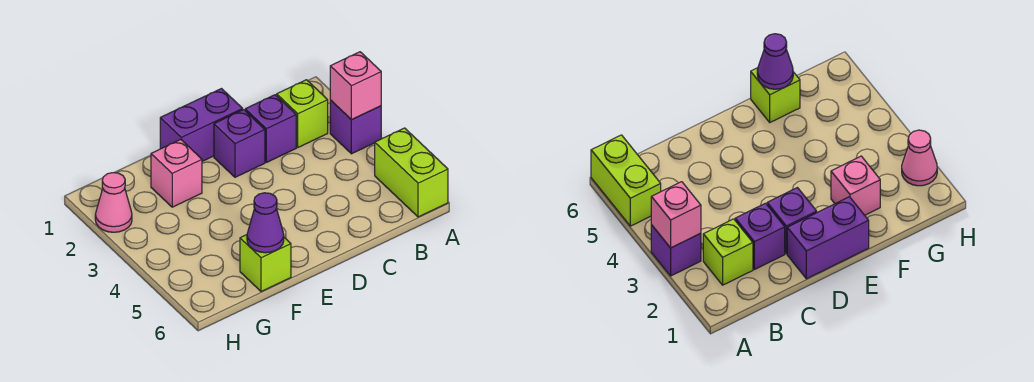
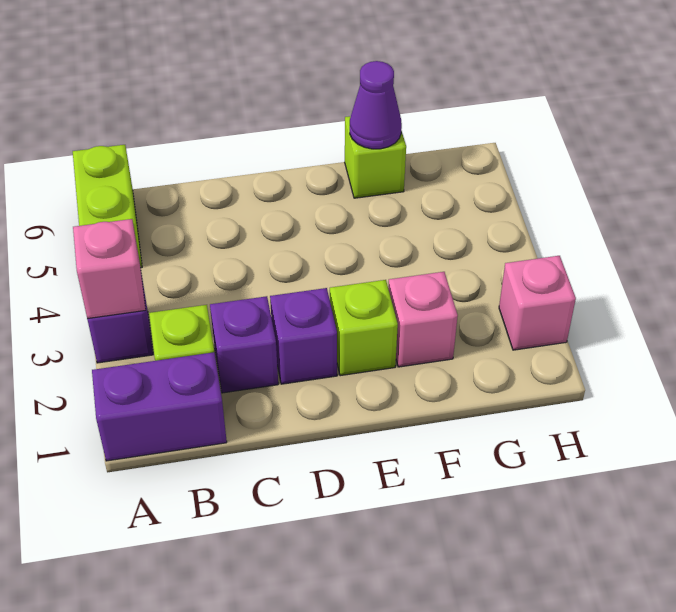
purple 1x2 brick [160,89,243,161] -> purple 1x2 brick moved to [92,352,227,461]
none -> lime 1x1 brick [330,280,398,376]
pink 1x1 cone [95,173,132,232] -> pink 1x1 brick [499,256,576,350]

